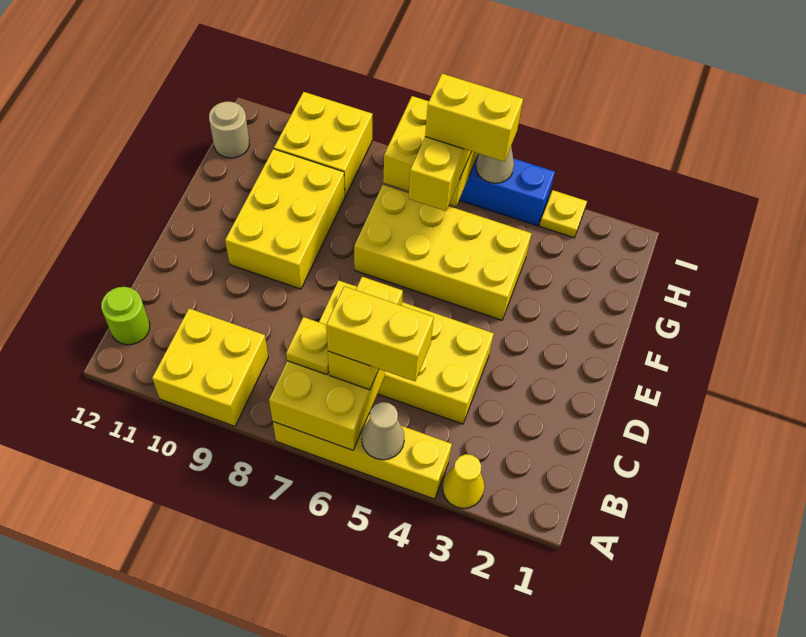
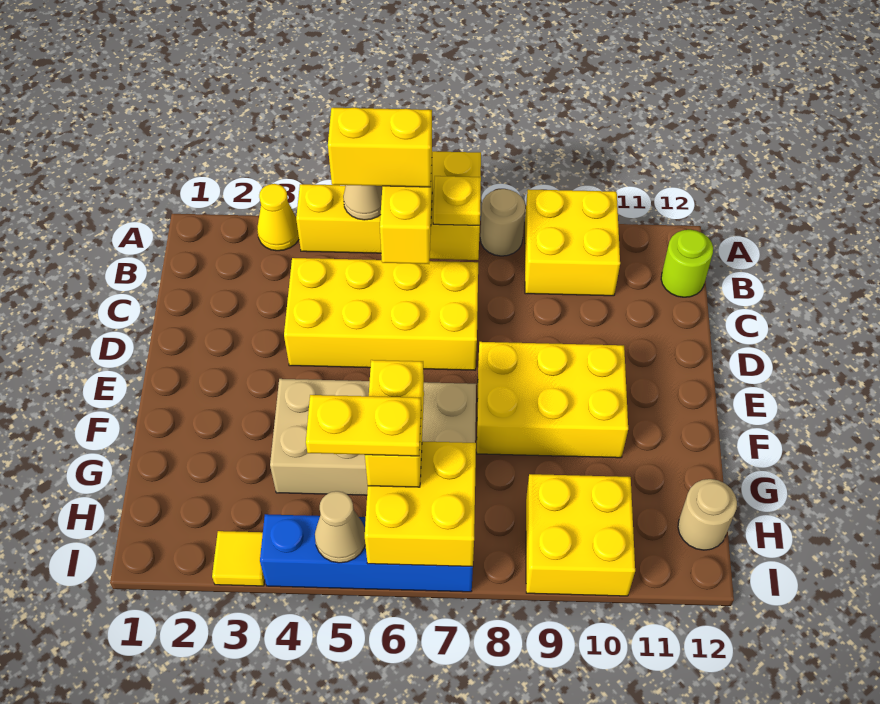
none -> tan 1x1 round brick [480,189,525,256]
yellow 2x3 brick [225,149,345,289] -> yellow 2x3 brick turned to [477,342,628,458]
yellow 2x4 brick [354,185,532,320] -> tan 2x4 brick [270,379,476,495]
yellow 1x2 brick [425,74,523,162] -> yellow 1x2 plate [306,395,421,456]
yellow 1x1 plate [540,190,587,238] -> yellow 1x1 tile [212,531,265,586]

